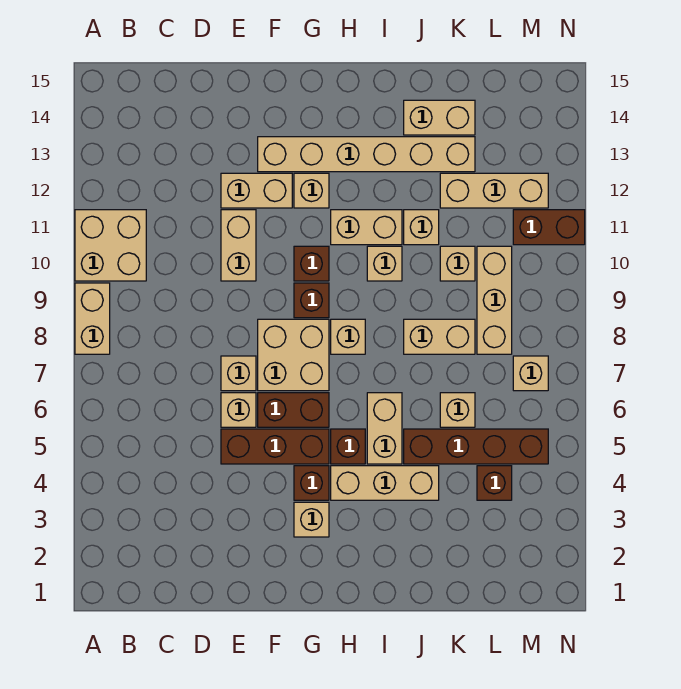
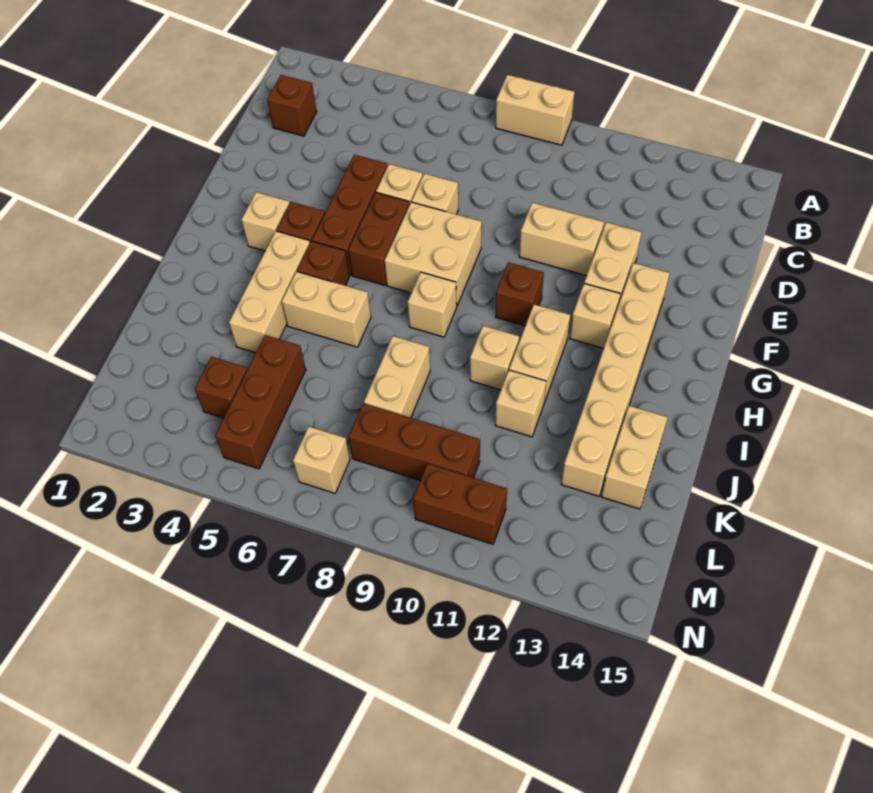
tan 2x2 brick [75,210,146,281] -> none
brown 1x1 brick [294,283,329,318] -> brown 1x1 brick moved to [267,75,317,136]
brown 1x4 brick [404,429,548,464] -> brown 1x3 brick [215,335,306,469]
tan 1x1 brick [440,393,475,427] -> none
tan 1x1 brick [440,246,475,281] -> none
tan 1x3 brick [440,173,548,208] -> none
tan 1x3 brick [477,246,512,354] -> brown 1x3 brick [348,403,480,480]
brown 1x2 brick [513,210,585,245] -> brown 1x2 brick turned to [413,464,507,544]

